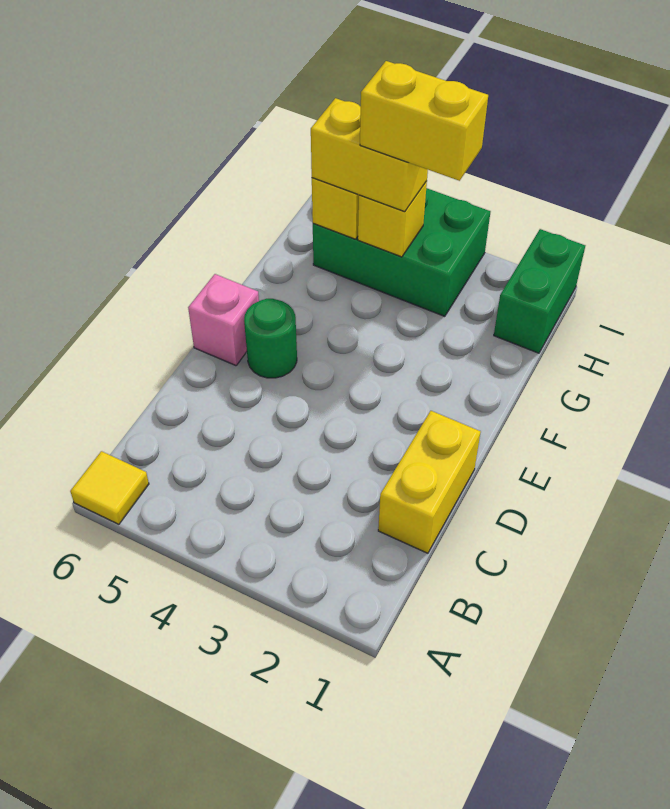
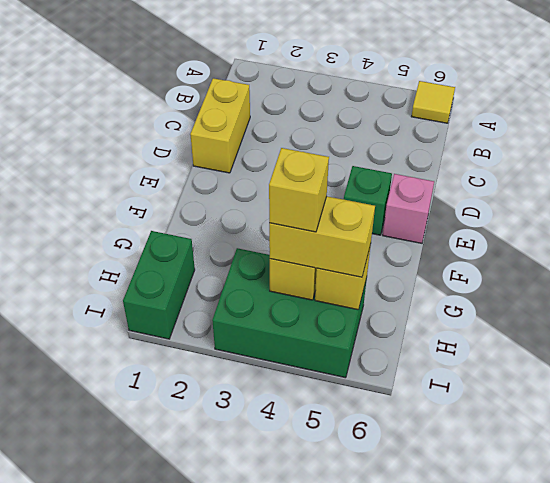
green 1x1 round brick [244,299,297,378] -> green 1x1 brick [344,166,392,235]
yellow 1x2 brick [360,61,488,181] -> yellow 1x1 brick [269,148,329,232]

